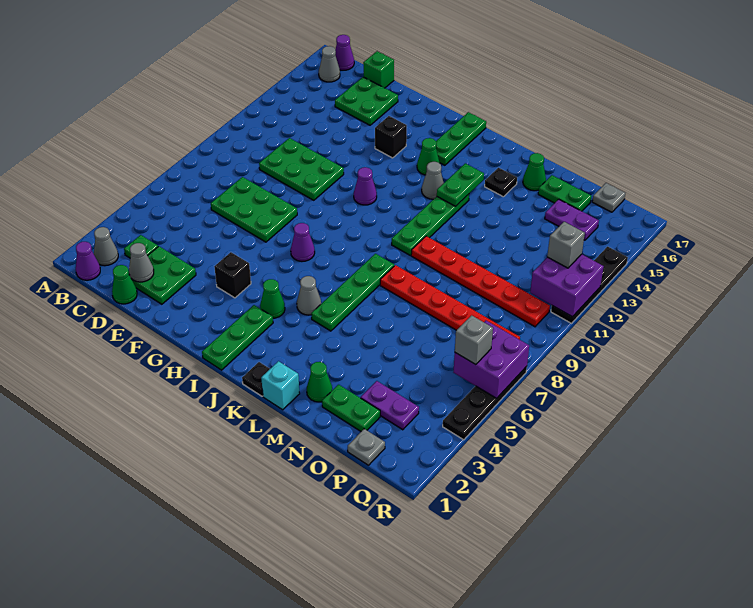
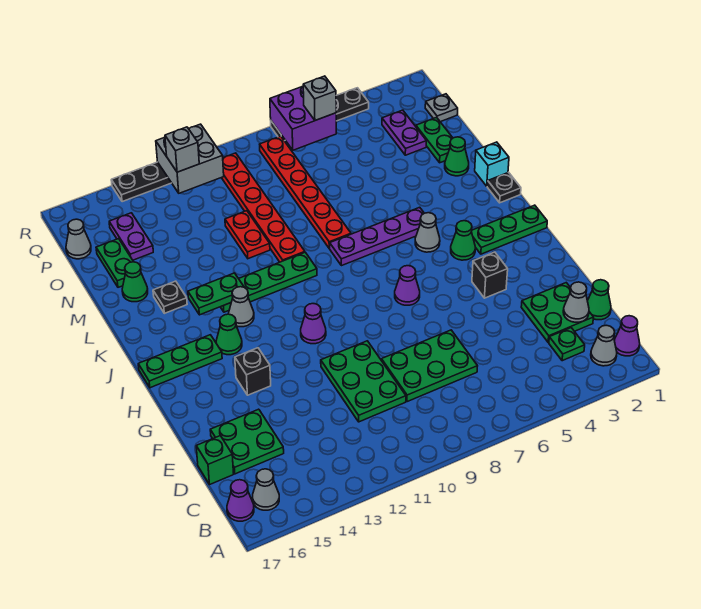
green 2x3 plate [211,177,297,242] -> green 2x3 plate turned to [381,330,477,402]
green 1x4 plate [311,254,394,331] -> purple 1x4 plate [329,207,424,266]
none -> red 1x2 plate [225,211,270,259]
grey 1x1 plate [592,183,625,212] -> grey 1x1 cone [66,219,91,259]
purple 2x2 brick [530,254,604,317] -> grey 2x2 brick [156,124,224,193]

